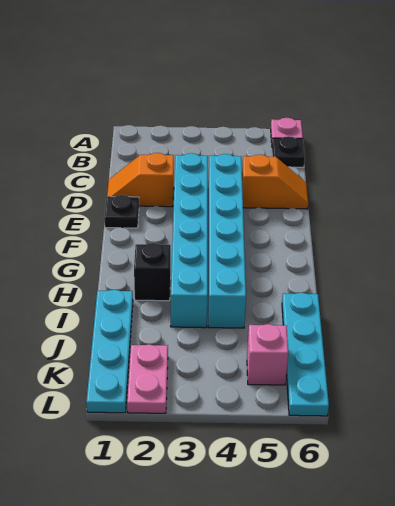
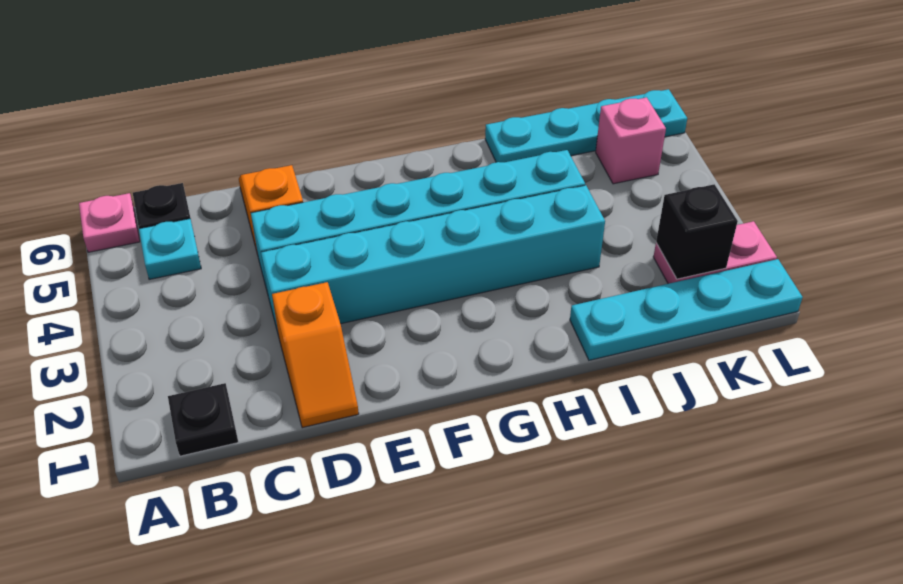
none -> cyan 1x1 plate [139,218,201,280]
black 1x1 plate [104,195,139,228] -> black 1x1 plate moved to [168,383,238,456]
black 1x1 brick [134,243,171,301] -> black 1x1 brick moved to [656,184,738,279]

